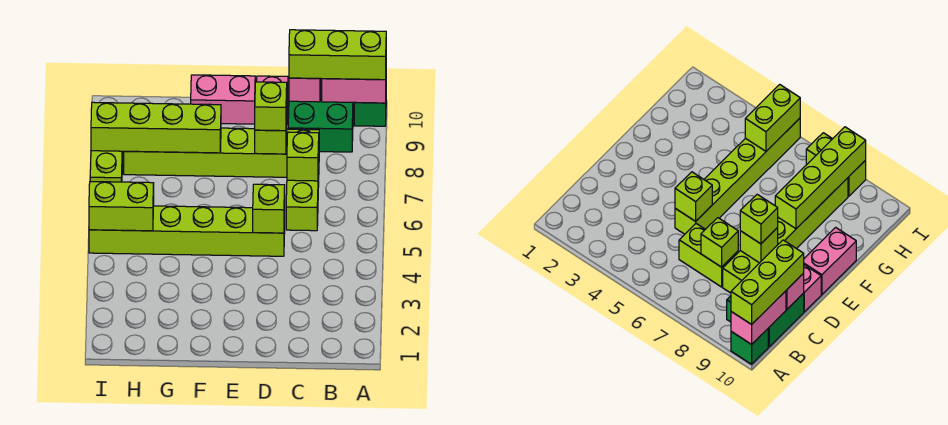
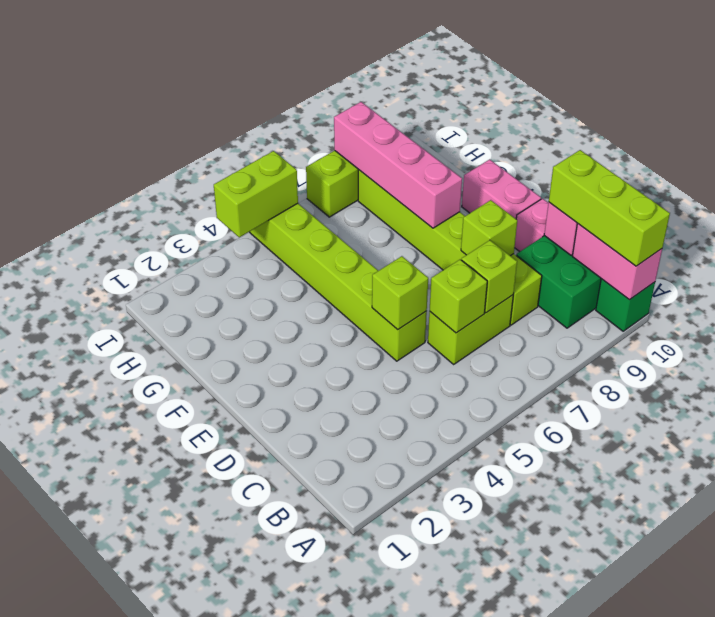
lime 1x1 brick [255,82,287,131] -> lime 1x1 brick moved to [430,259,487,333]
lime 1x4 brick [91,102,221,153] -> pink 1x4 brick [334,102,462,228]
lime 1x2 brick [89,181,154,231] -> lime 1x2 brick turned to [214,151,298,237]

